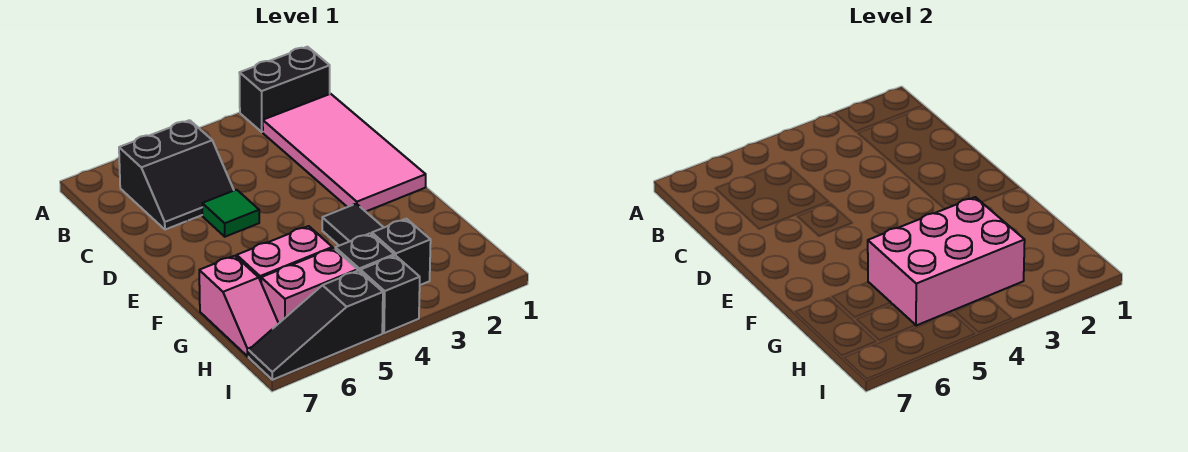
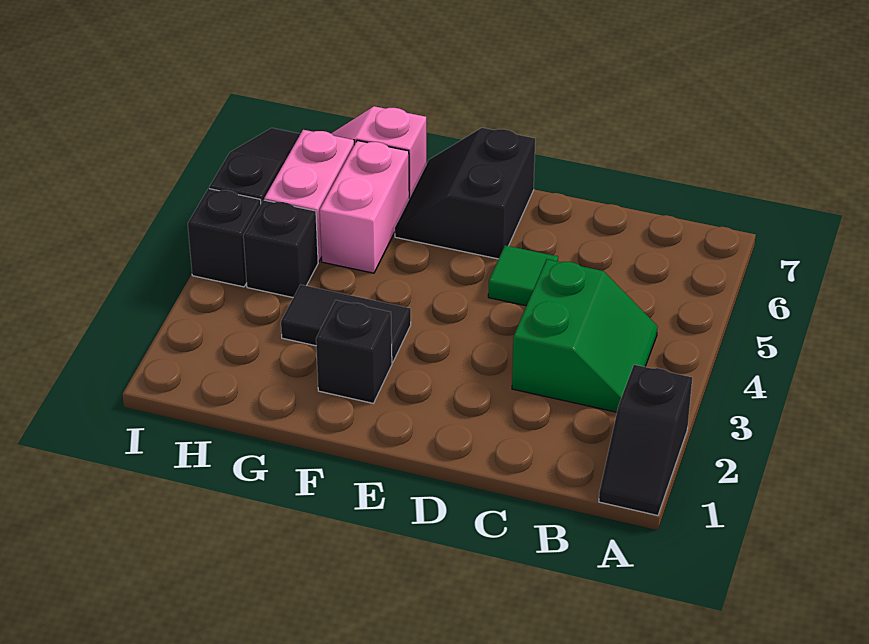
black 1x2 brick [239,47,330,132] -> black 1x2 slope [599,365,692,516]
pink 2x4 tile [263,94,426,212] -> none
none -> green 2x2 slope [512,259,658,412]
black 2x2 slope [119,120,234,230] -> black 2x2 slope moved to [395,128,535,259]
pink 2x3 brick [868,197,1025,326] -> none
black 1x1 brick [372,219,431,285] -> black 1x1 brick moved to [316,300,392,403]

